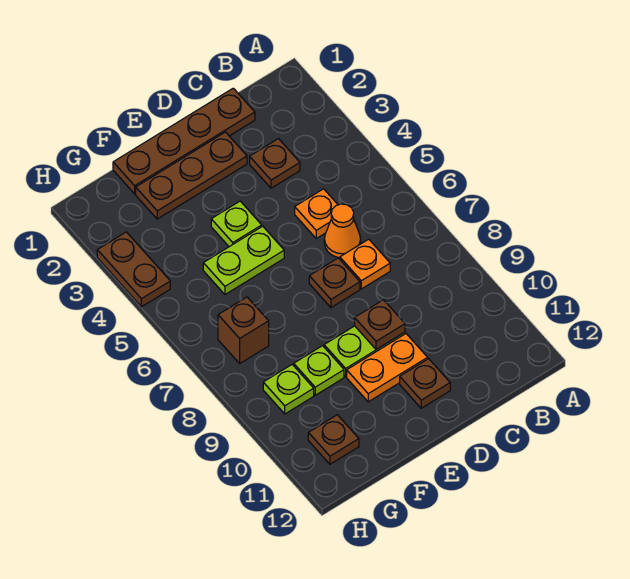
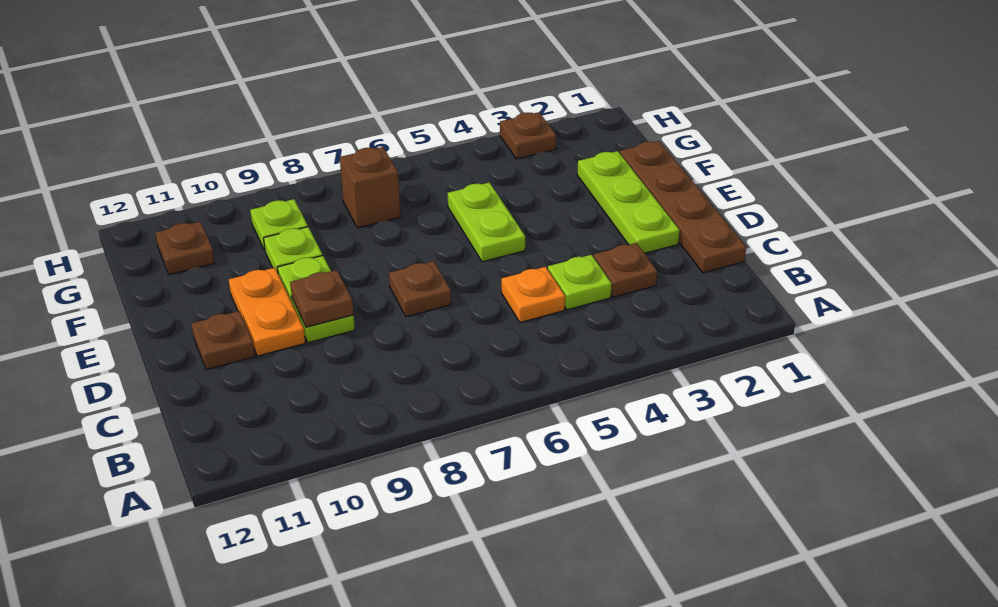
orange 1x1 cone [324,204,361,258] -> none
orange 1x1 plate [340,239,390,289] -> none
brown 1x3 plate [136,132,247,219] -> lime 1x3 plate [577,151,680,253]
lime 1x1 plate [211,201,262,247] -> lime 1x1 plate moved to [548,255,612,310]
brown 1x2 plate [97,232,170,307] -> brown 1x1 plate [500,112,556,159]

